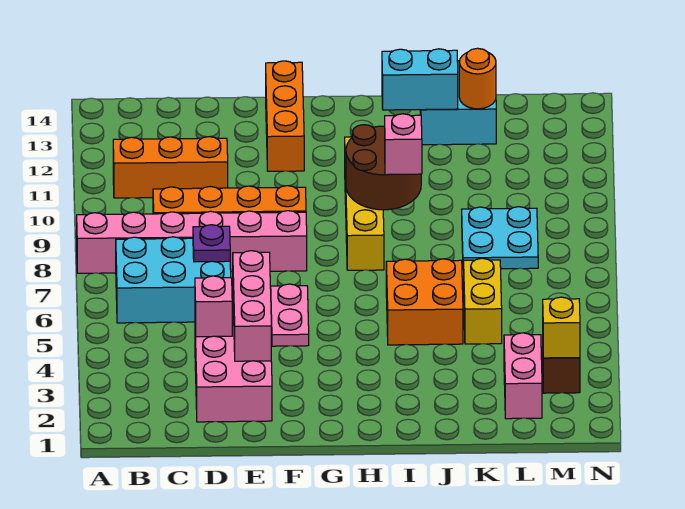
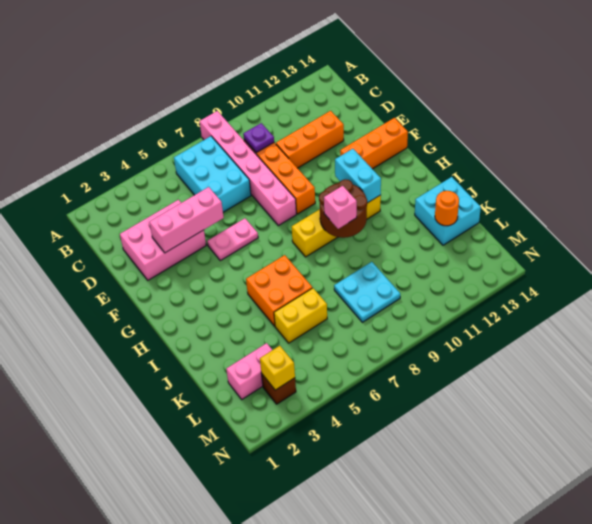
orange 1x3 brick [113,137,228,198] -> orange 1x3 brick turned to [276,111,344,168]
pink 1x1 brick [195,276,232,337] -> none
purple 1x1 plate [193,225,230,262] -> purple 1x1 plate moved to [243,123,274,152]
cyan 1x2 brick [382,49,458,110] -> cyan 1x2 brick moved to [335,149,381,203]

